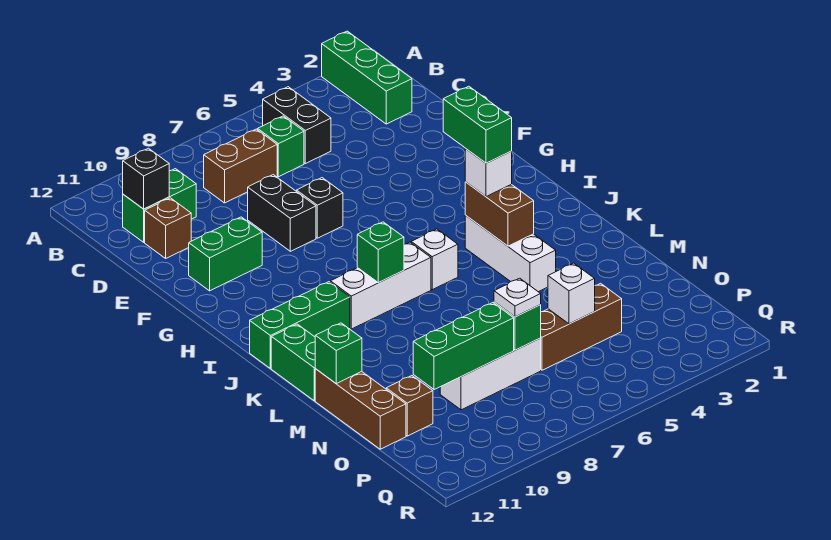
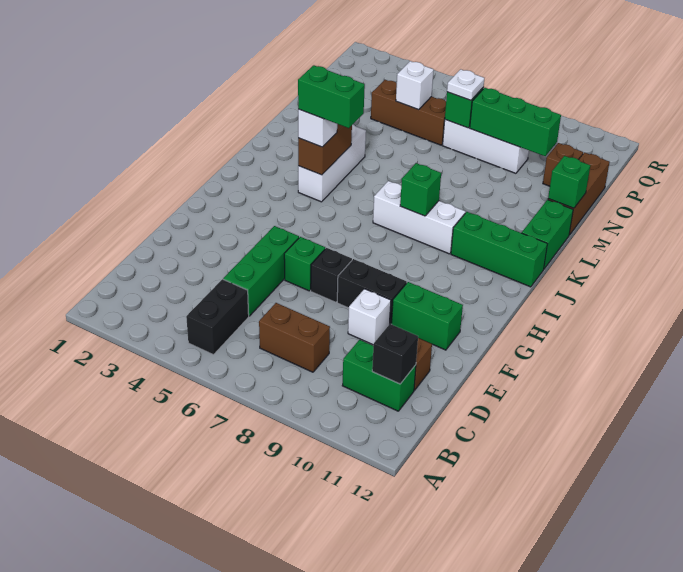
green 1x3 brick [322,31,412,124] -> green 1x3 brick moved to [223,226,299,316]
green 1x1 brick [258,116,304,177] -> green 1x1 brick moved to [284,237,325,291]
black 1x2 brick [248,175,316,251] -> black 1x2 brick turned to [337,259,407,324]
green 1x2 brick [443,86,512,163] -> green 1x2 brick turned to [298,65,365,128]
white 1x1 brick [411,229,458,290] -> white 1x1 brick moved to [348,289,391,345]

